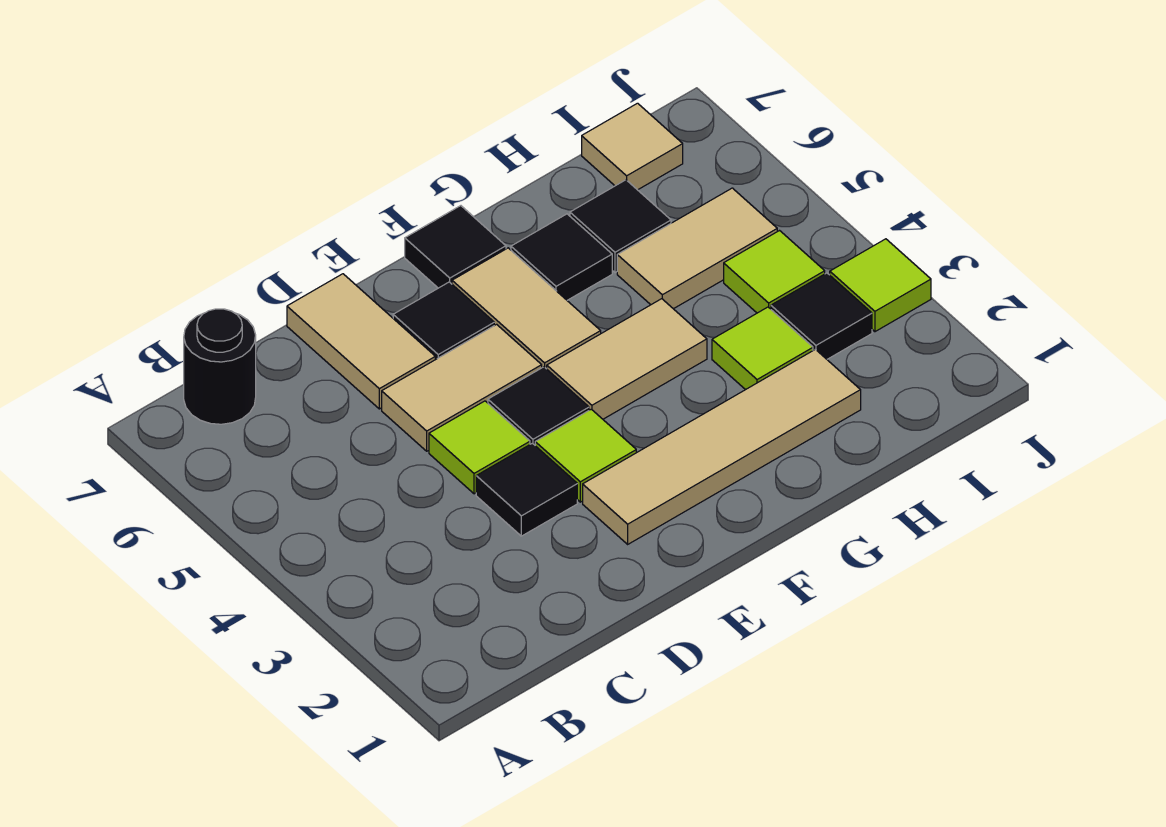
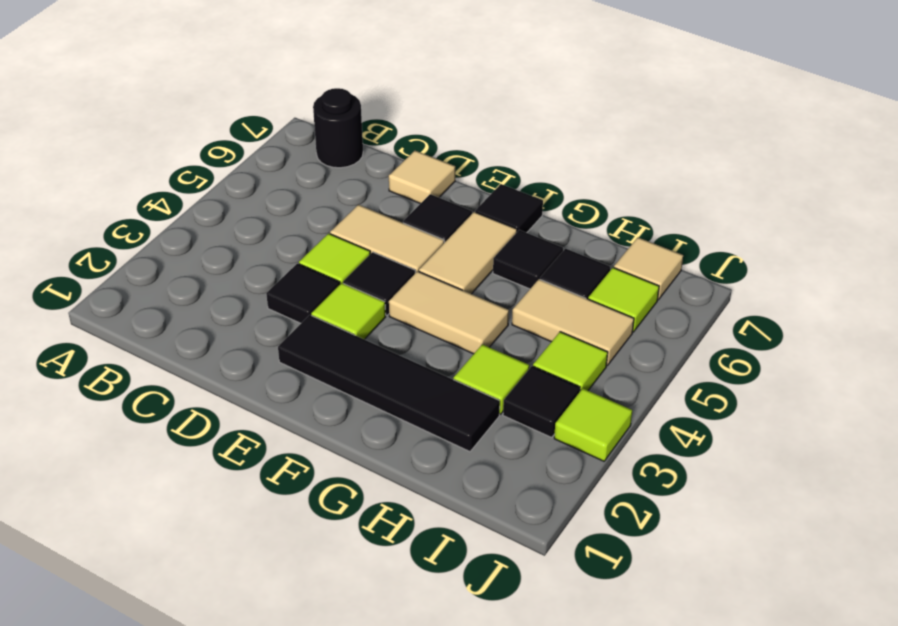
tan 1x2 tile [287,274,435,409] -> tan 1x1 tile [389,151,455,204]
tan 1x4 tile [583,349,861,544] -> black 1x4 tile [278,315,500,452]
none -> lime 1x1 tile [588,268,659,332]

